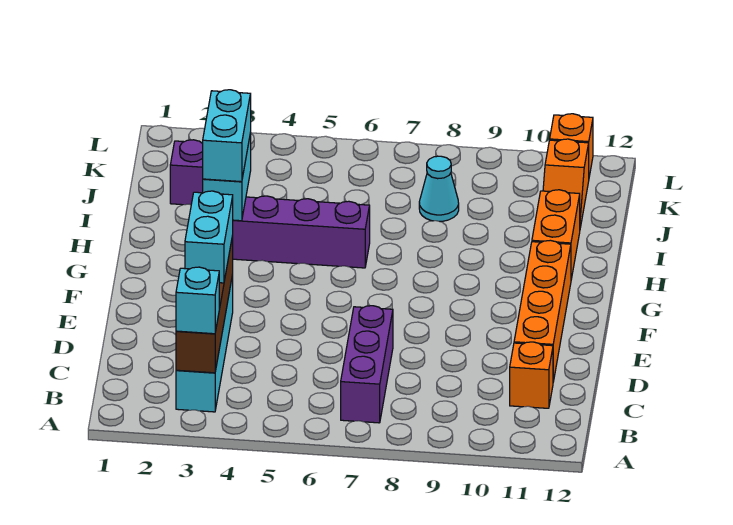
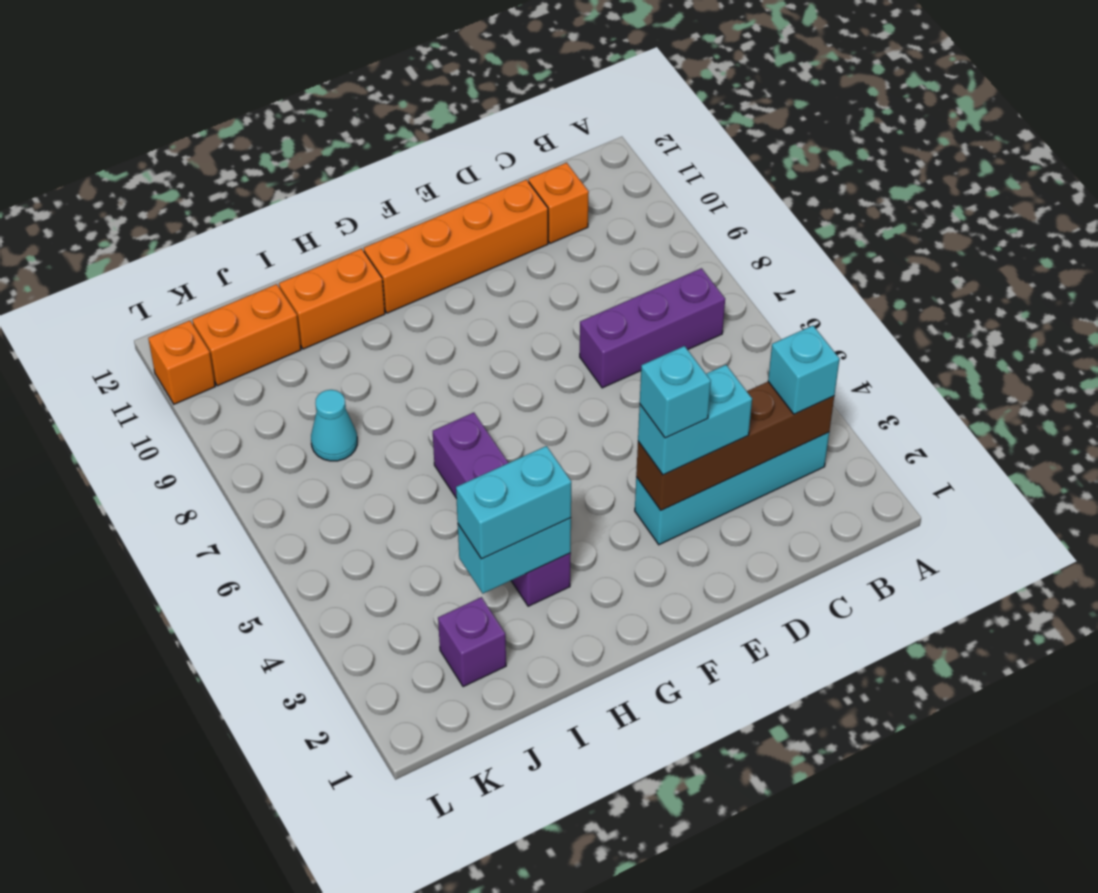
none -> cyan 1x1 brick [640,346,711,438]
orange 1x2 slope [543,139,589,228] -> orange 1x2 brick [192,284,301,386]

